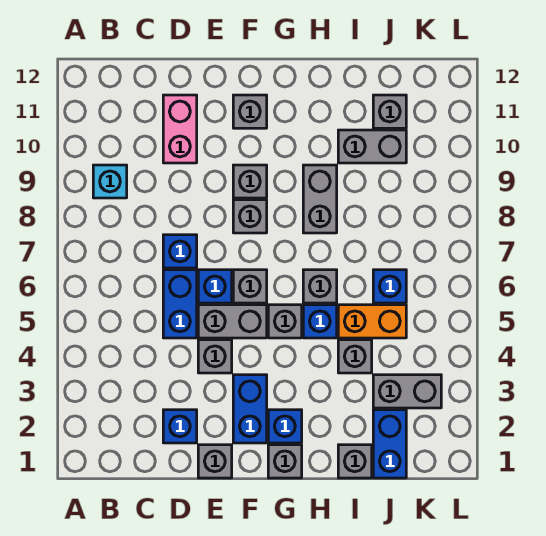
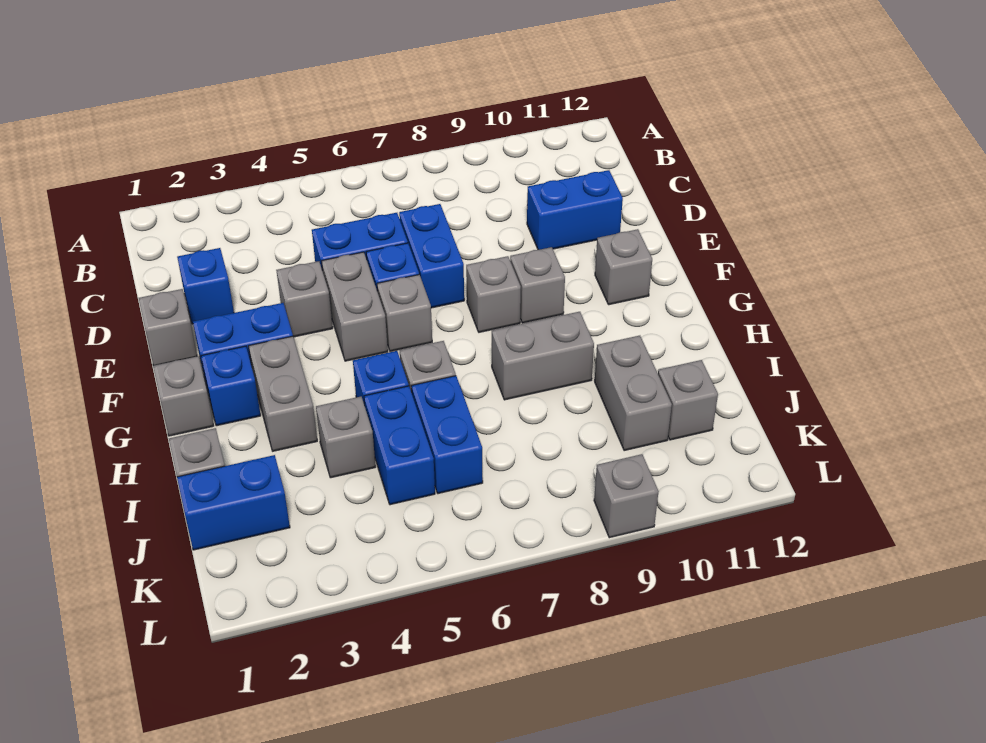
cyan 1x1 brick [93,165,127,198] -> none
blue 1x1 brick [163,235,197,268] -> blue 1x2 brick [399,204,464,308]
pink 1x2 brick [163,95,197,163] -> blue 1x2 brick [527,170,623,250]
grey 1x1 brick [268,305,302,338] -> grey 1x1 brick moved to [594,454,659,538]
orange 1x2 brick [338,305,406,338] -> blue 1x2 brick [364,386,435,505]
grey 1x2 brick [373,375,441,408] -> grey 1x2 brick moved to [249,336,317,451]
blue 1x1 brick [373,270,406,303] -> blue 1x2 brick [412,376,483,494]

